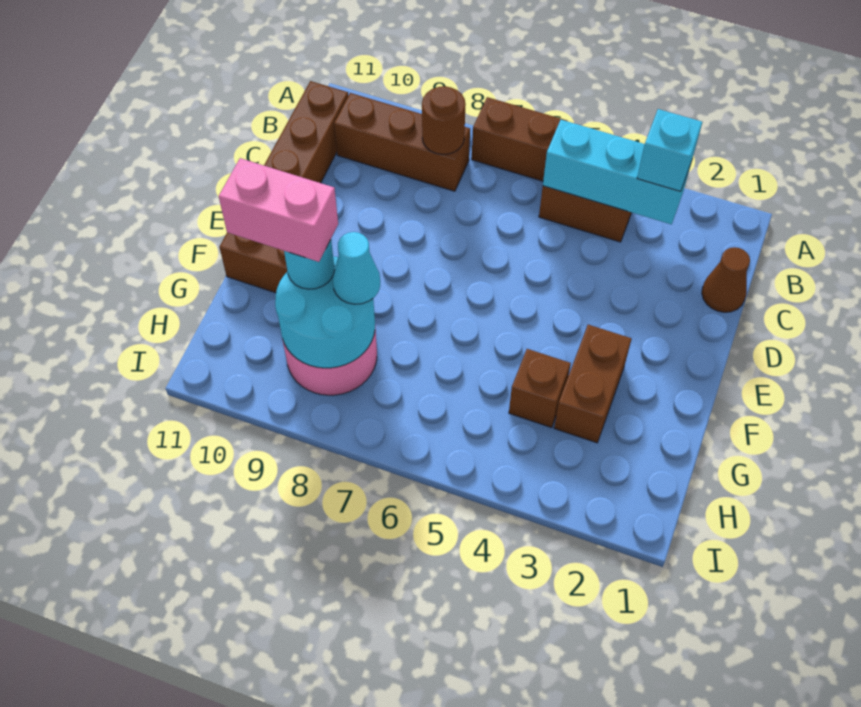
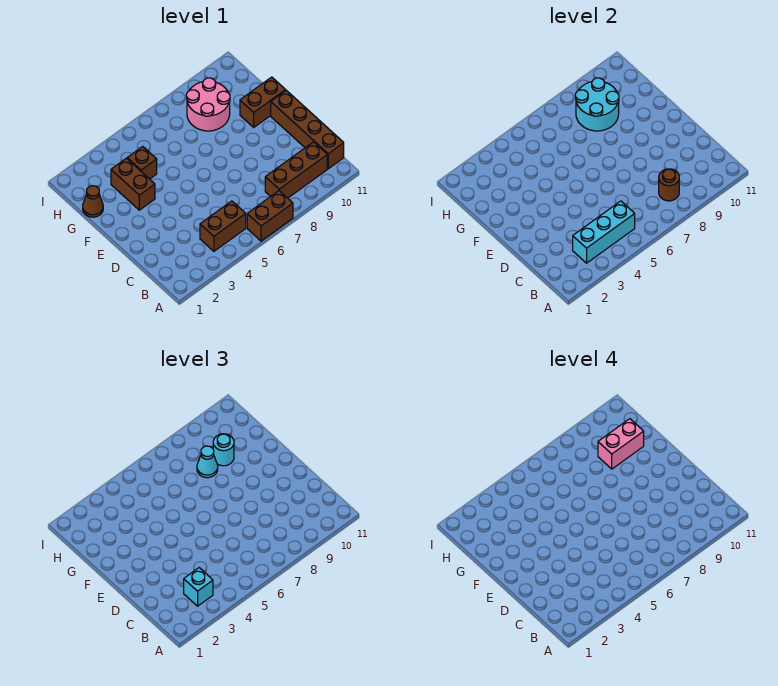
brown 1x1 cone [702,247,750,312] -> brown 1x1 cone moved to [83,186,103,217]

